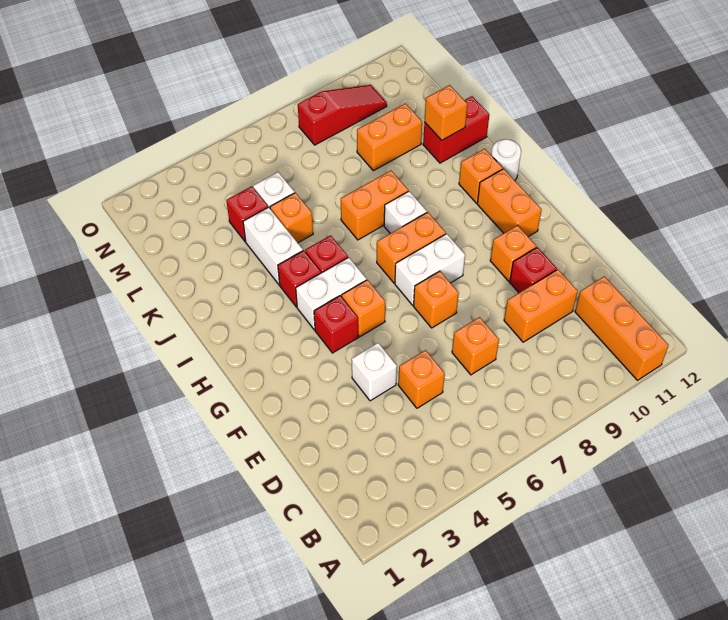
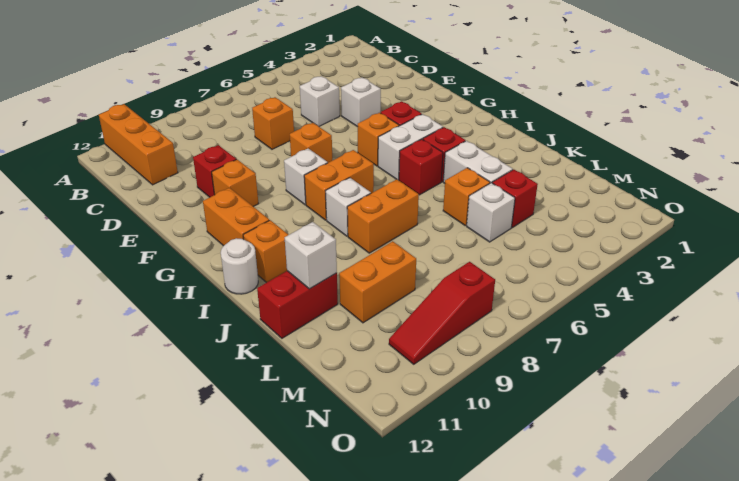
orange 1x1 brick [398,350,445,408] -> white 1x1 brick [300,76,340,126]
orange 1x2 brick [504,270,578,342] -> none
white 1x2 brick [395,234,465,305] -> white 1x1 brick [284,149,328,205]
orange 1x1 brick [424,85,467,140] -> white 1x1 brick [285,222,337,289]

